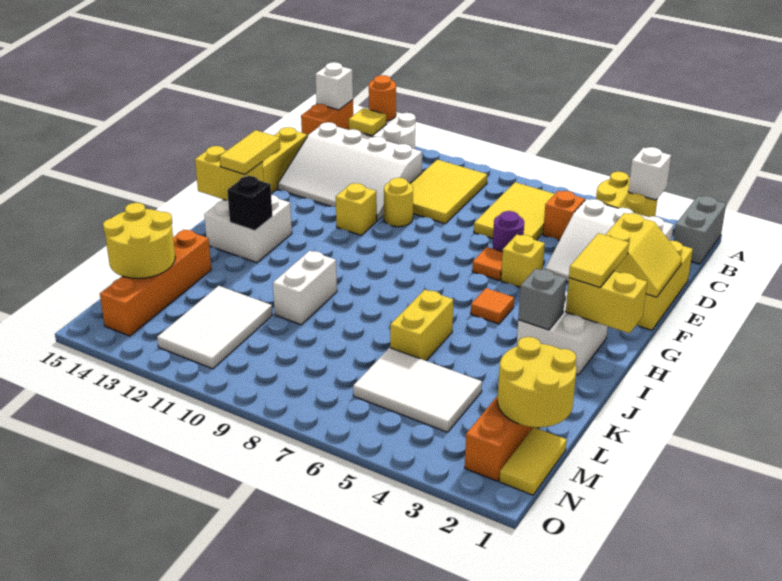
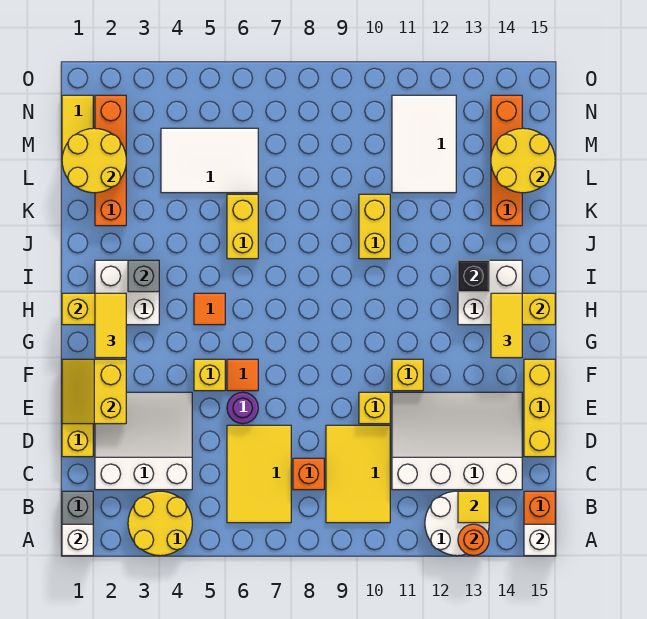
white 1x1 brick [628,147,671,200] -> white 1x1 brick moved to [62,524,93,556]
orange 1x1 brick [543,191,585,240] -> orange 1x1 brick moved to [293,458,324,490]
yellow 1x1 round brick [384,178,413,227] -> yellow 1x1 brick [359,392,390,424]
white 1x2 brick [273,251,337,325] -> yellow 1x2 brick [359,194,390,259]

